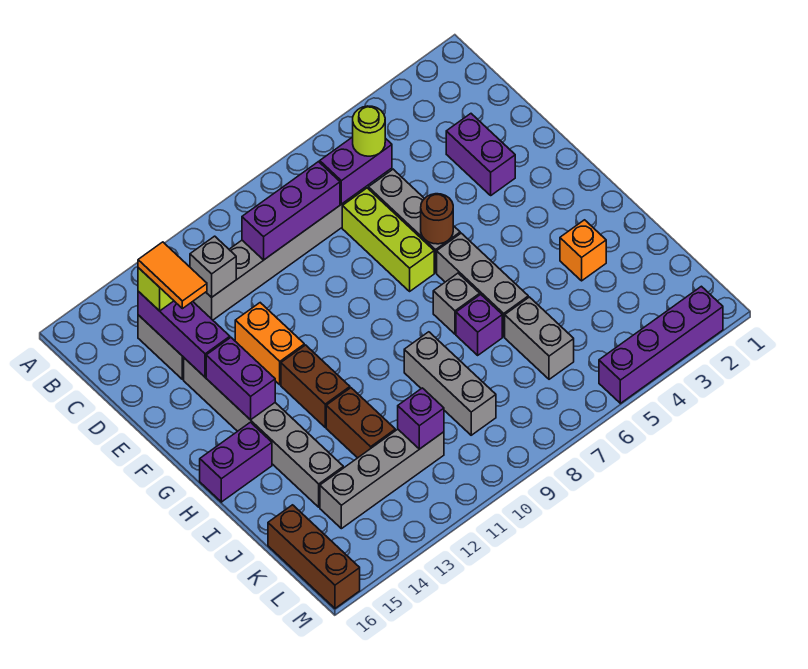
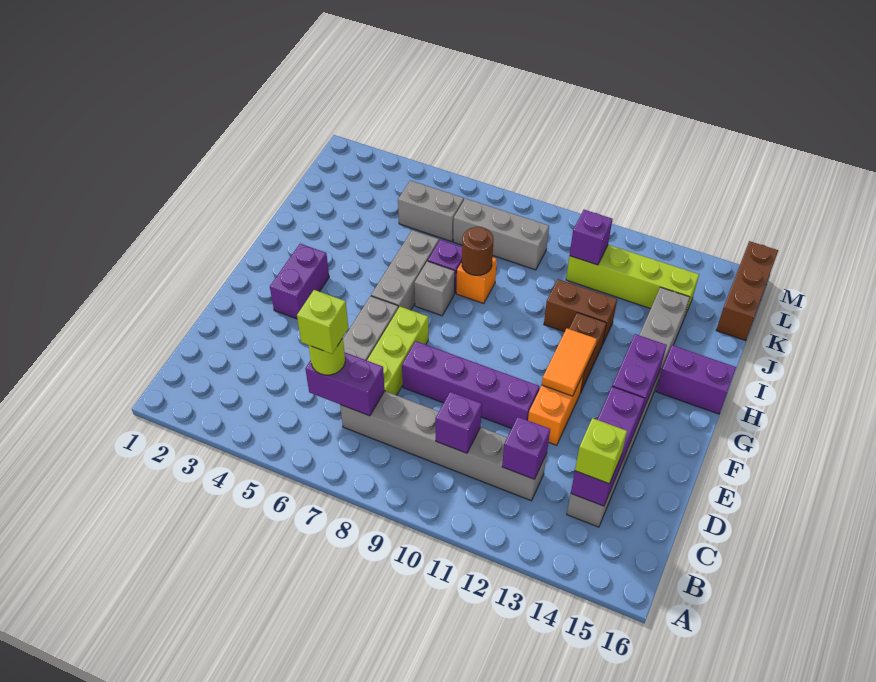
none -> lime 1x1 brick [297,290,348,354]
purple 1x3 brick [242,162,340,260] -> purple 1x1 brick [436,392,482,453]
grey 1x1 brick [190,236,236,297] -> purple 1x1 brick [502,417,550,479]
orange 1x2 tile [138,242,207,309] -> orange 1x2 tile moved to [542,328,597,396]
purple 1x2 brick [446,114,515,195] -> purple 1x2 brick moved to [270,244,329,319]
brown 1x1 round brick [421,194,453,244] -> brown 1x1 round brick moved to [462,227,494,275]
orange 1x1 brick [560,220,606,281] -> orange 1x1 brick moved to [456,257,497,303]
grey 1x3 brick [404,332,496,435] -> grey 1x3 brick turned to [453,198,549,270]
brown 1x2 brick [326,388,395,458] -> brown 1x2 brick turned to [544,279,617,345]
grey 1x2 brick [505,297,574,379] -> grey 1x2 brick turned to [398,181,464,242]
grey 1x4 brick [320,429,444,529] -> lime 1x4 brick [566,245,699,318]
purple 1x4 brick [599,286,723,403] -> purple 1x4 brick moved to [402,341,539,428]

